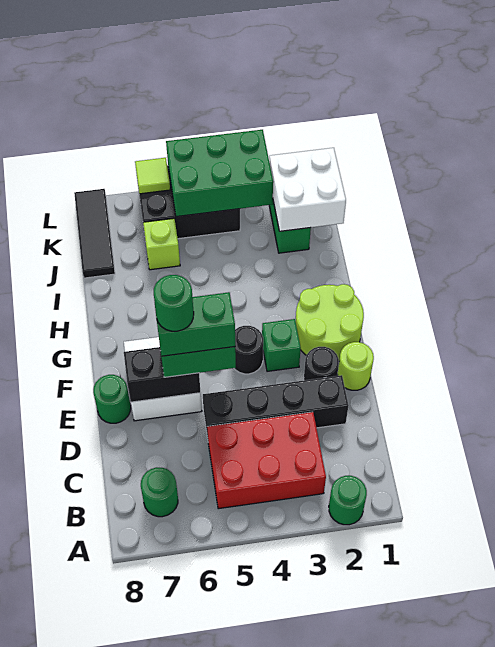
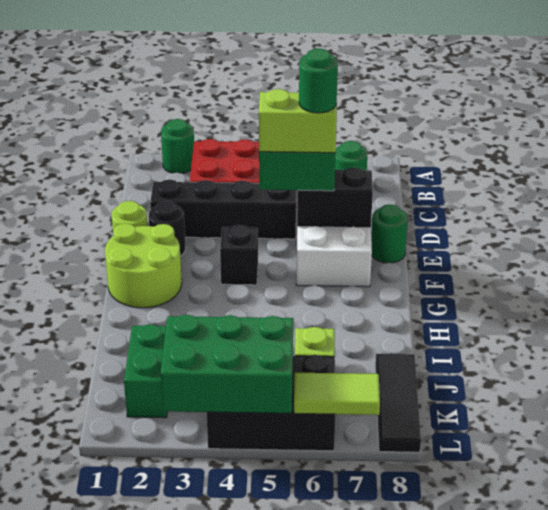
green 1x2 brick [157,292,235,356] -> lime 1x2 brick [259,89,337,153]
green 1x1 brick [262,319,301,371] -> none
black 1x1 round brick [234,326,263,374] -> black 1x1 brick [220,225,258,285]
white 2x2 brick [270,148,346,231] -> none
lime 1x1 tile [135,158,170,194] -> lime 1x2 tile [294,373,380,415]

